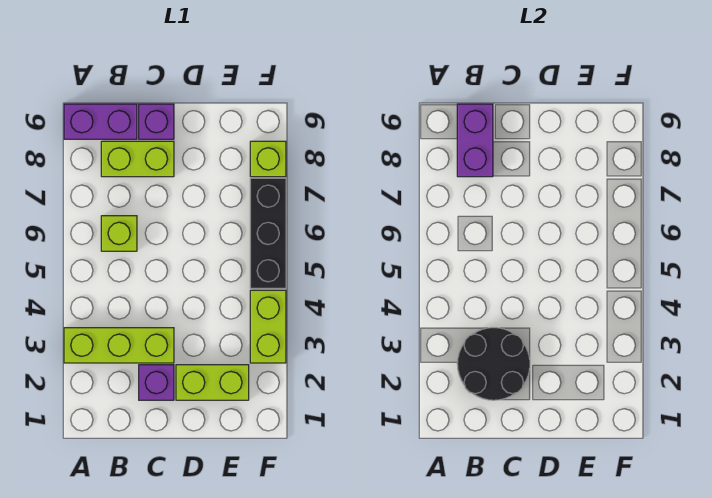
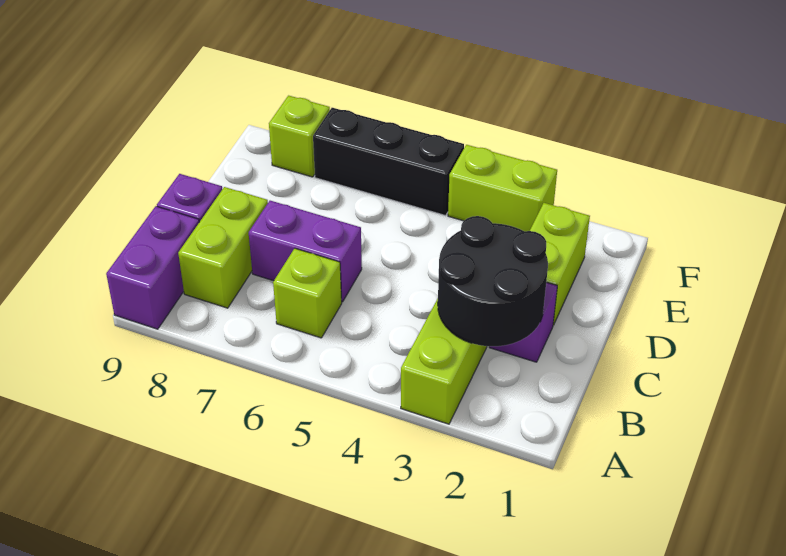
purple 1x2 brick [457,104,493,177] -> purple 1x2 brick moved to [249,201,362,302]

